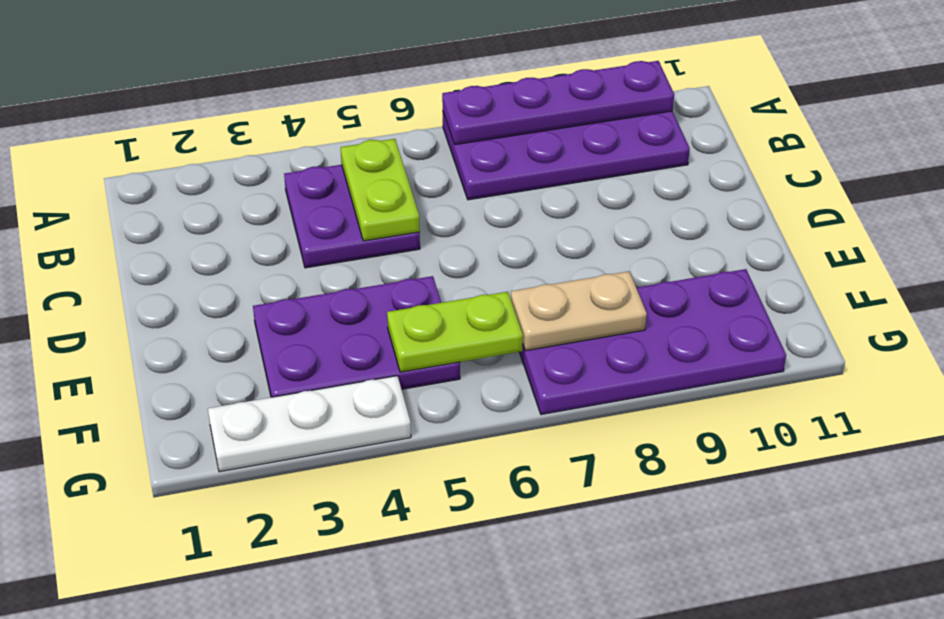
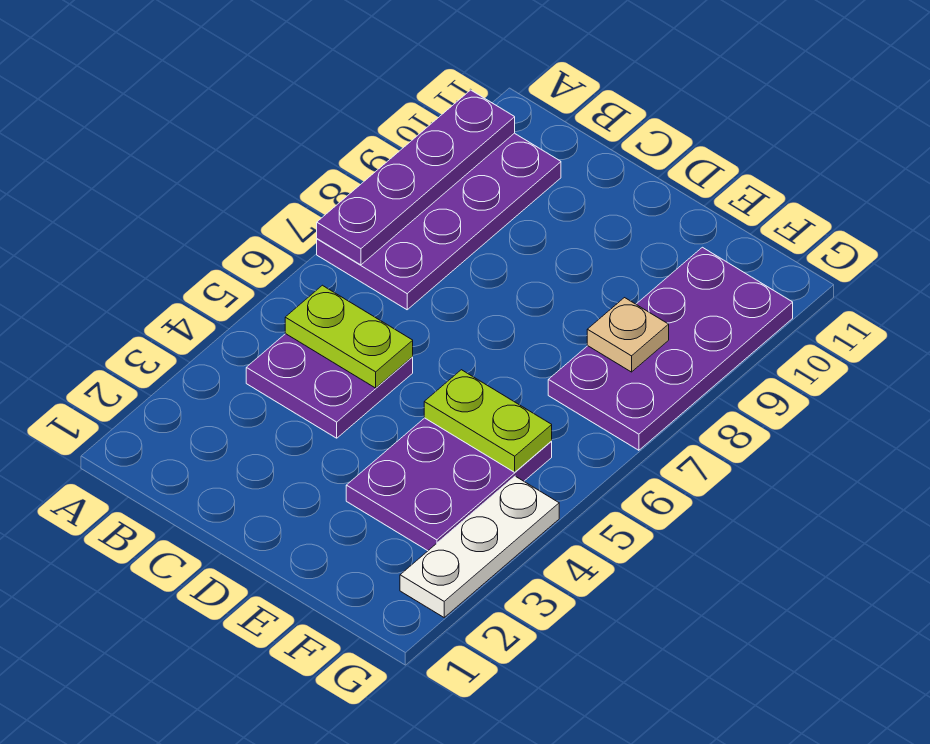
lime 1x2 plate [387,292,523,372] -> lime 1x2 plate turned to [424,370,552,472]
tan 1x2 plate [511,271,647,351] -> tan 1x1 plate [587,298,669,372]

